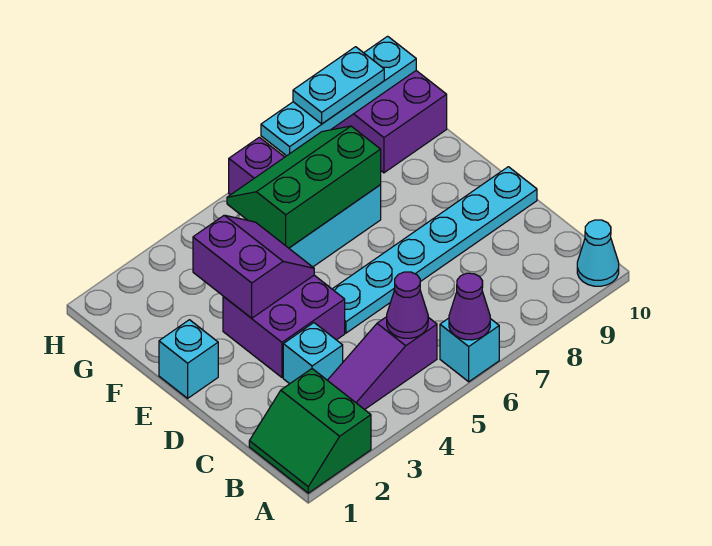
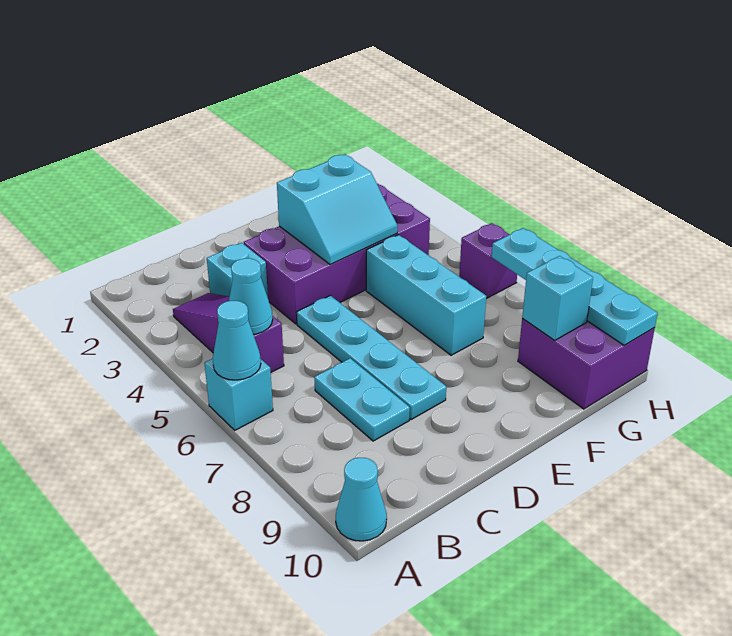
green 2x2 slope [249,369,371,493] -> none
purple 1x1 cone [449,273,490,340] -> cyan 1x1 cone [213,301,261,380]
purple 1x1 cone [387,272,428,338] -> cyan 1x1 cone [229,258,273,334]
purple 2x2 brick [223,275,345,377] -> purple 2x4 brick [244,184,430,324]
cyan 1x6 plate [333,167,537,333] -> cyan 1x4 plate [296,295,446,420]
cyan 1x1 brick [159,320,218,398] -> cyan 1x1 brick moved to [522,256,593,341]
purple 2x2 slope [193,215,314,318] -> cyan 2x2 slope [277,154,397,264]
green 2x3 slope [227,126,381,248] -> none
cyan 1x2 plate [293,47,384,124] -> cyan 1x2 plate moved to [314,358,410,441]

